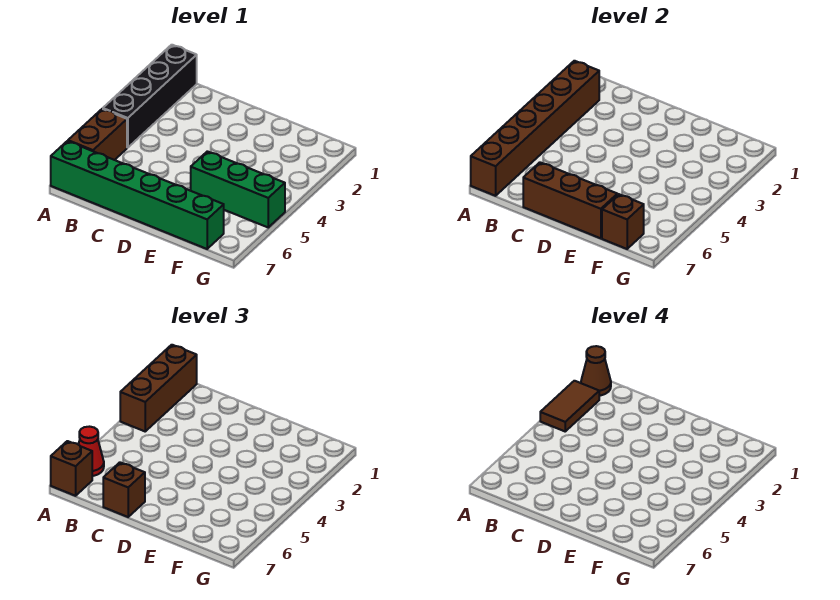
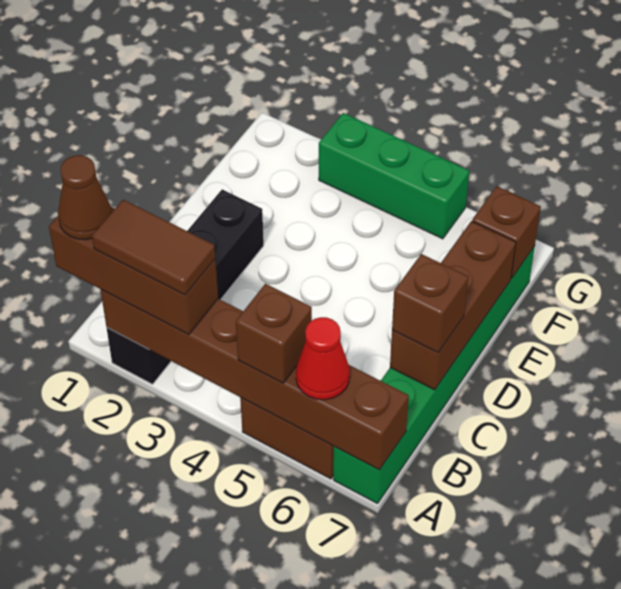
black 1x4 brick [103,45,197,148] -> black 1x4 brick turned to [107,189,264,384]
brown 1x1 brick [51,441,92,496] -> brown 1x1 brick moved to [236,284,312,383]
green 1x3 brick [191,151,285,227] -> green 1x3 brick turned to [319,113,469,239]

